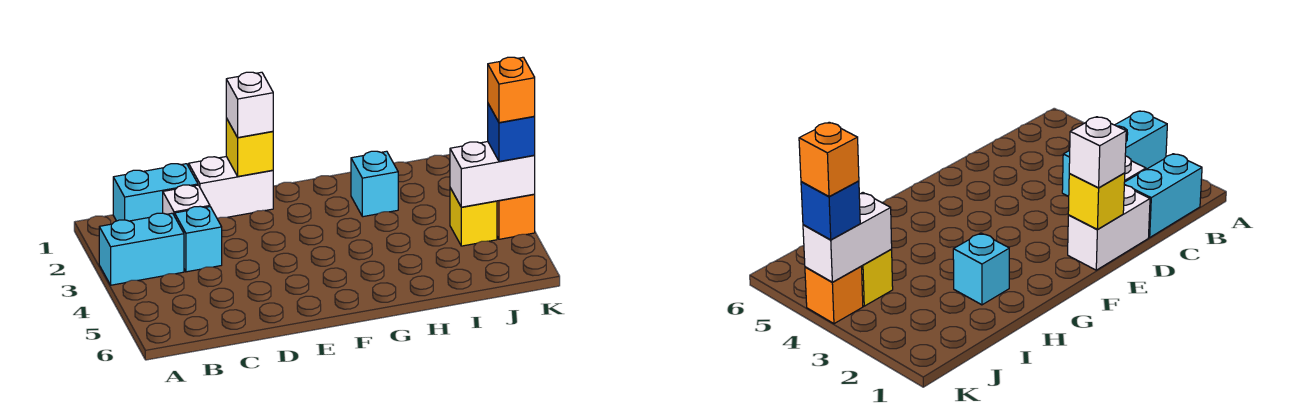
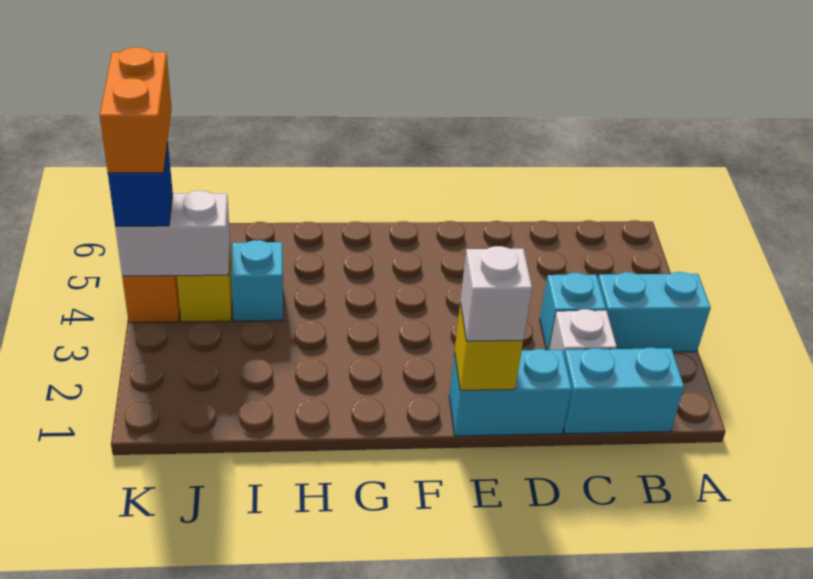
white 1x2 brick [189,157,273,218] -> cyan 1x2 brick [449,349,572,436]
cyan 1x1 brick [351,151,398,217] -> cyan 1x1 brick moved to [231,240,283,321]
orange 1x1 brick [488,57,535,123] -> orange 1x2 brick [100,47,171,173]

